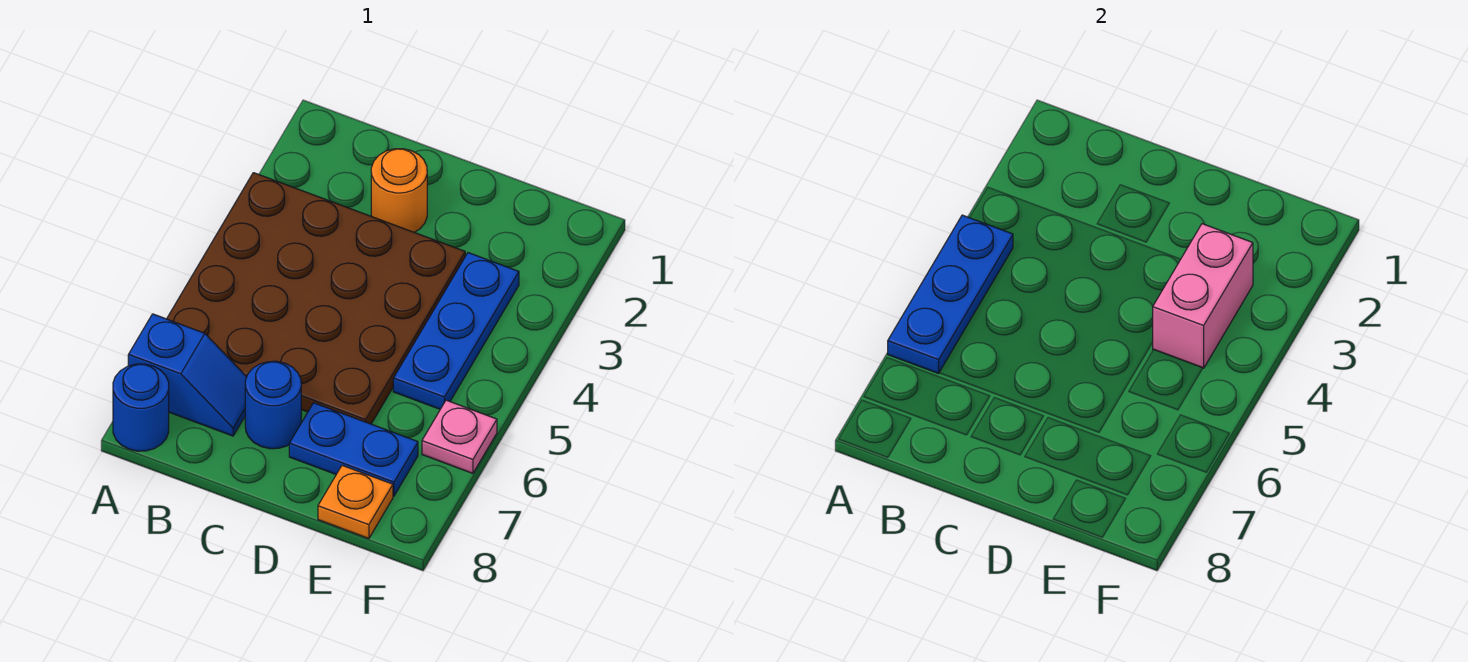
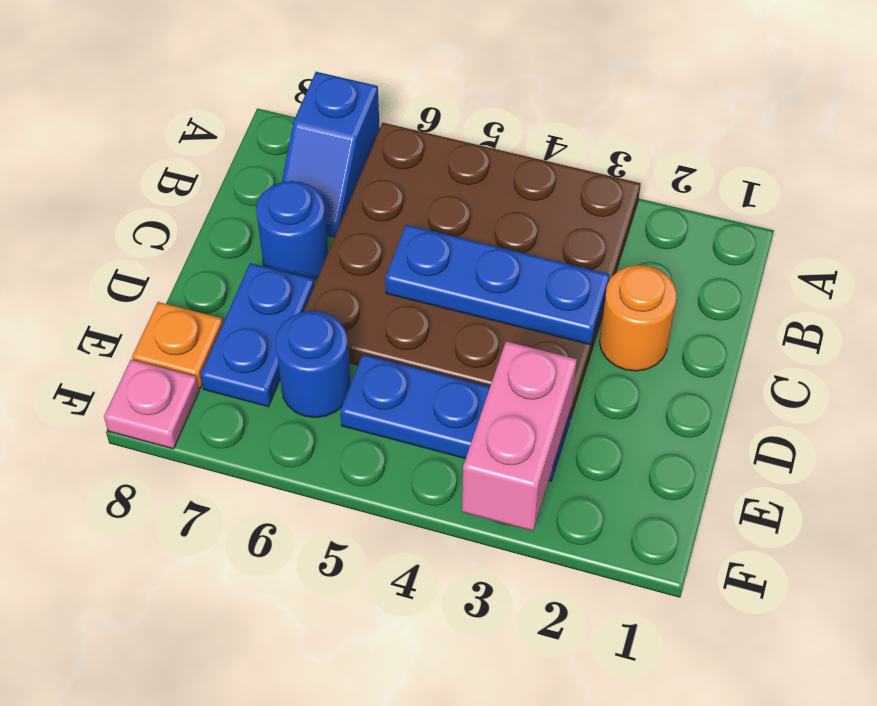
blue 1x3 plate [888,215,1013,373] -> blue 1x3 plate moved to [385,225,610,345]
blue 1x1 round brick [113,364,169,451] -> blue 1x1 round brick moved to [275,311,351,418]
pink 1x2 brick [1153,224,1253,368] -> pink 1x2 brick turned to [462,341,577,531]
pink 1x1 plate [422,400,497,473] -> pink 1x1 plate moved to [104,360,199,449]

